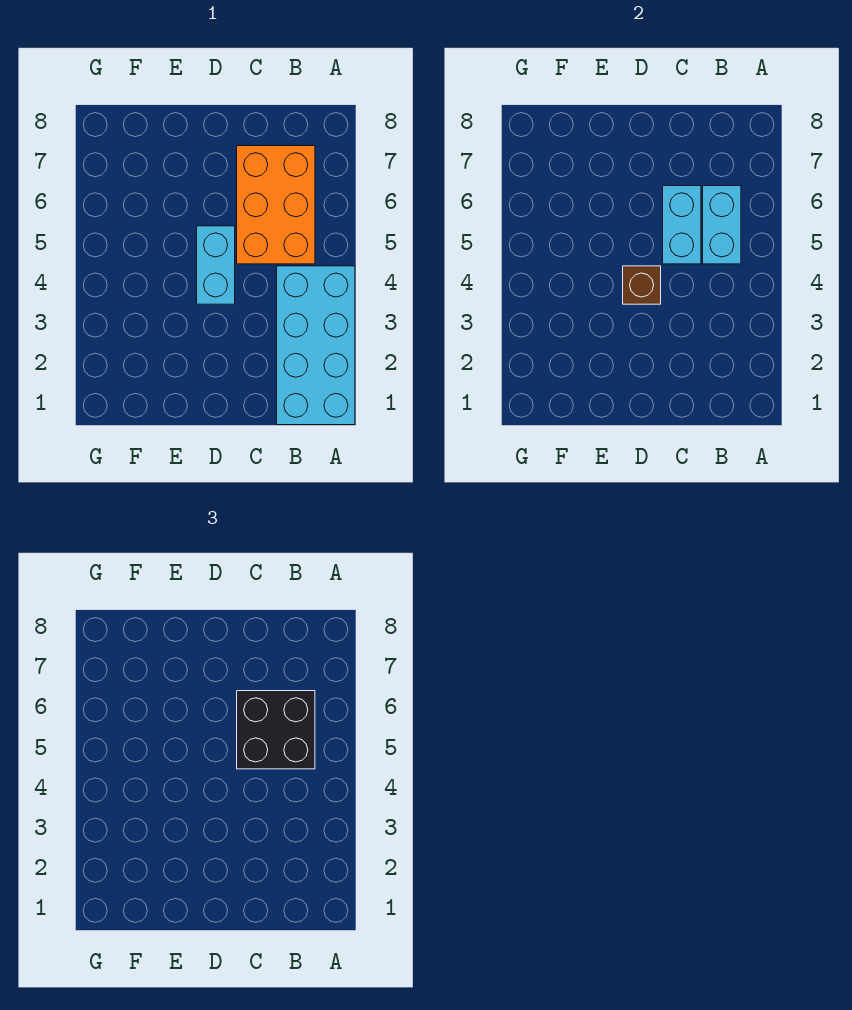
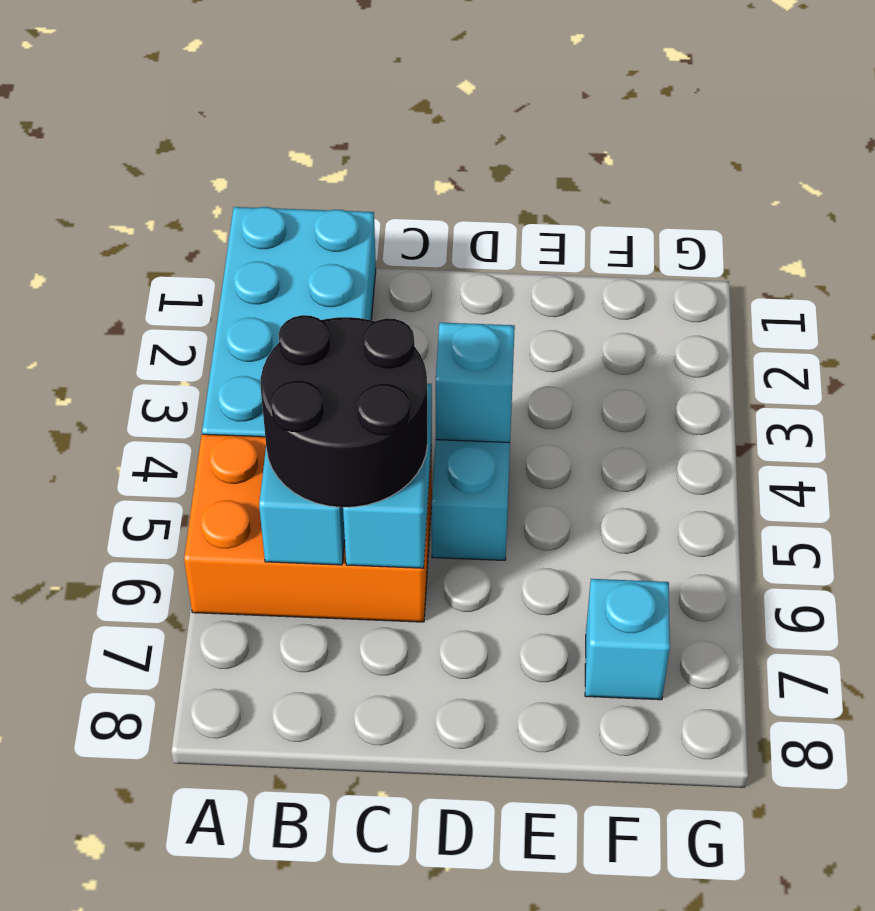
orange 2x3 brick [237,146,315,264] -> orange 2x3 brick turned to [184,434,432,622]
black 2x2 brick [237,691,315,769] -> black 2x2 round brick [261,315,427,507]
brown 1x1 brick [623,266,661,304] -> cyan 1x1 brick [436,323,515,443]
none -> cyan 1x1 brick [585,579,670,700]

